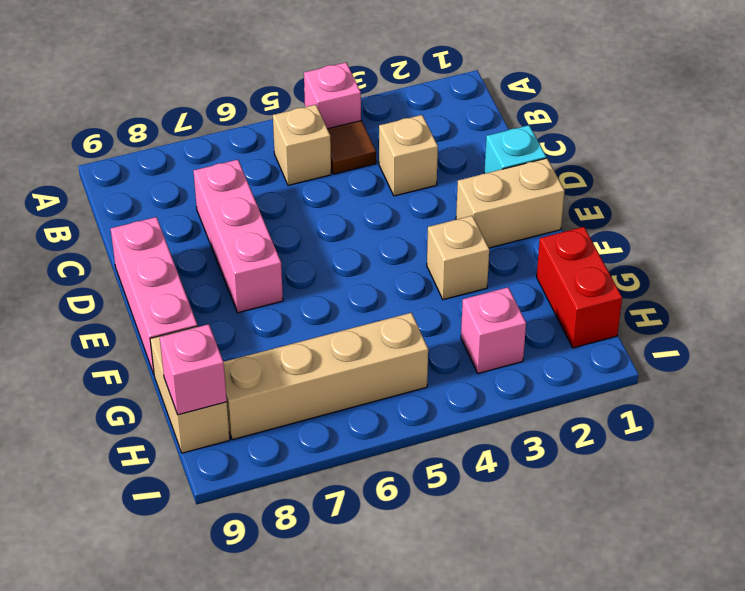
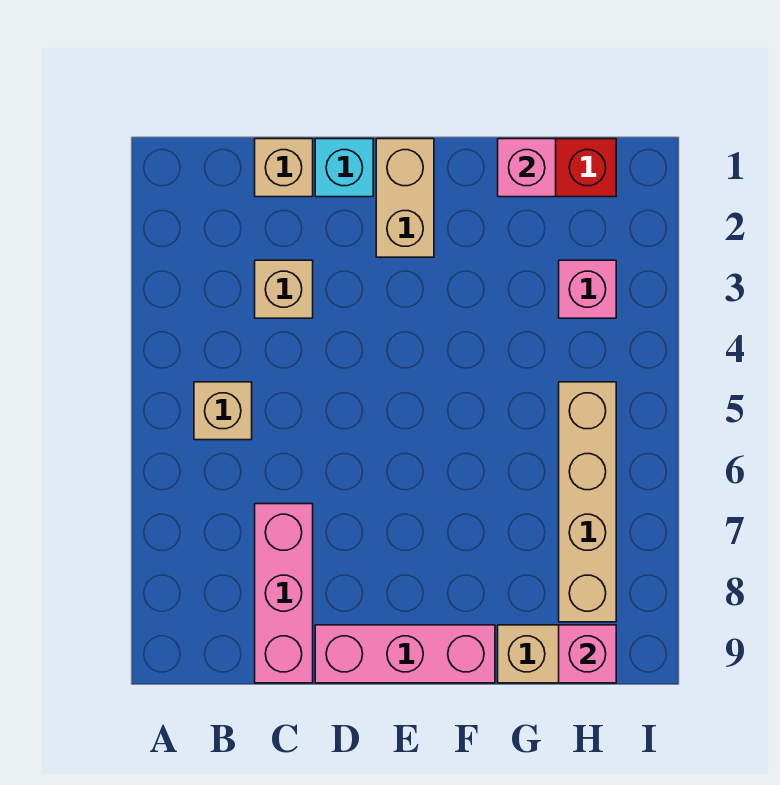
pink 1x1 brick [304,62,361,129] -> pink 1x1 brick moved to [498,139,556,197]
brown 1x1 tile [328,121,376,174] -> none
pink 1x3 brick [193,160,283,313] -> pink 1x3 brick turned to [255,504,313,683]
tan 1x1 brick [427,216,489,300] -> tan 1x1 brick moved to [255,139,313,197]

